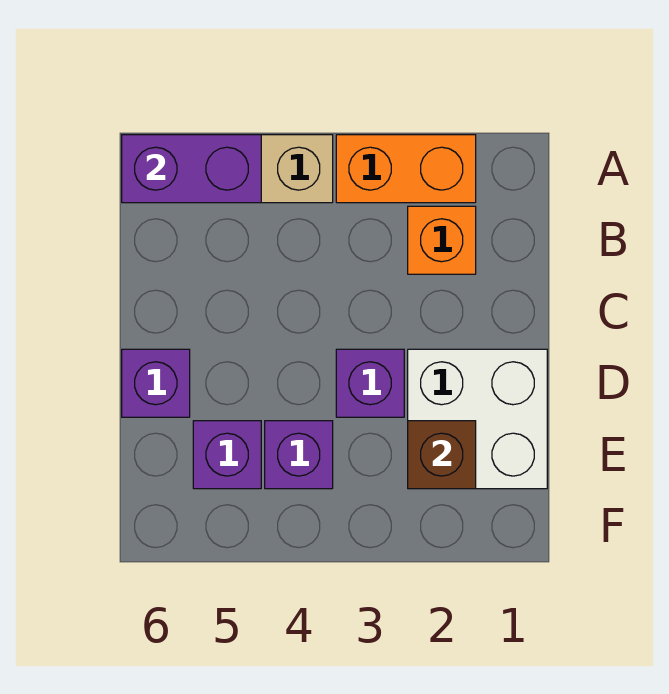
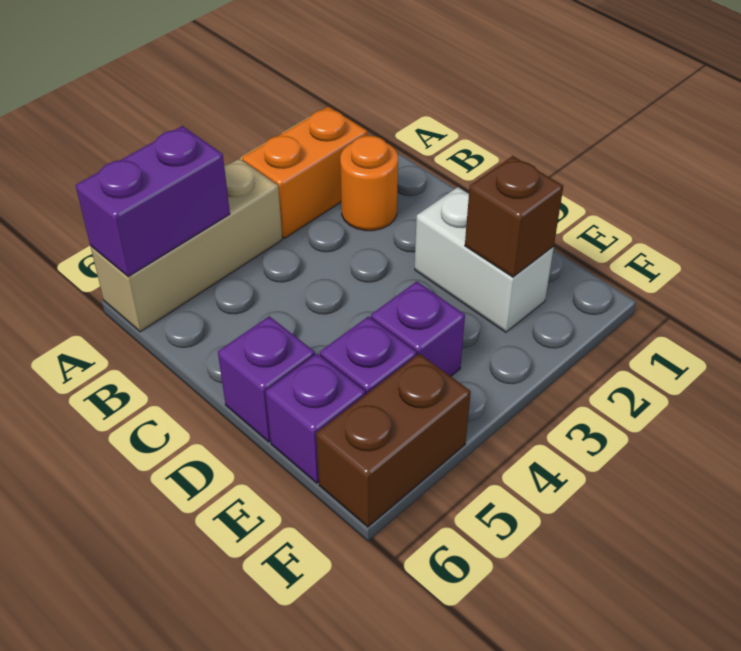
orange 1x1 brick [408,206,476,274] -> orange 1x1 round brick [340,136,398,231]
white 2x2 brick [408,349,547,489] -> white 1x2 brick [415,187,554,332]
purple 1x1 brick [336,349,404,417] -> purple 1x1 brick moved to [265,354,366,483]
none -> brown 1x2 brick [316,354,471,527]

